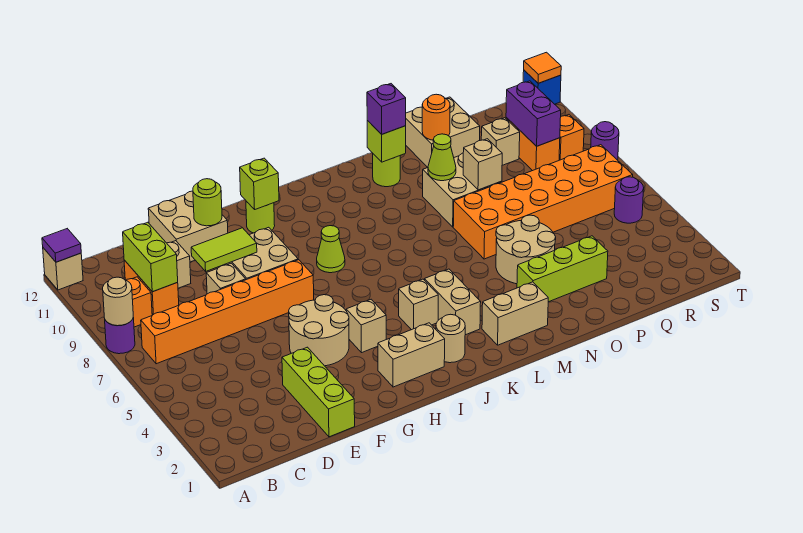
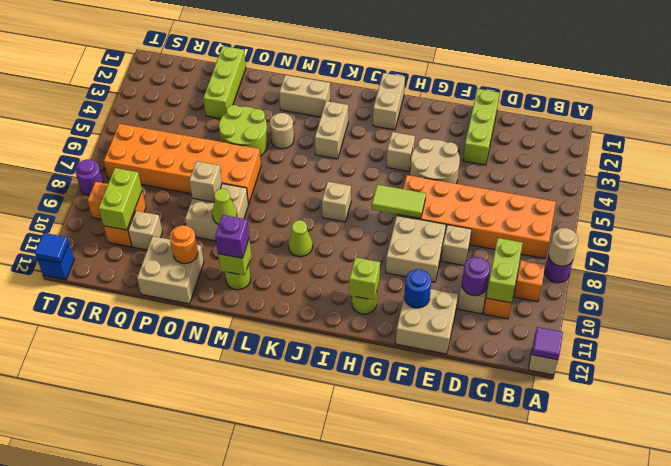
orange 1x6 brick [141,260,314,364] -> orange 2x6 brick [397,175,556,259]
lime 1x2 tile [191,228,257,271] -> lime 1x2 tile moved to [372,185,426,219]
lime 1x1 round brick [193,179,222,226] -> blue 1x1 round brick [404,269,431,308]
tan 1x2 brick [378,323,445,387] -> tan 1x2 brick turned to [373,73,405,130]
lime 1x1 cone [317,226,345,273] -> lime 1x1 cone moved to [288,220,313,257]
tan 1x1 round brick [436,314,465,363] -> tan 1x1 round brick moved to [270,113,294,149]
tan 1x1 brick [399,279,438,330] -> tan 1x1 brick moved to [322,182,351,222]
lime 1x3 brick [517,236,608,302] -> lime 1x3 brick turned to [203,46,246,119]
tan 2x2 round brick [496,215,556,284] -> lime 2x2 round brick [219,105,268,156]
purple 1x2 brick [506,81,561,146] -> lime 1x2 brick [99,168,142,230]
purple 1x1 round brick [614,177,644,223] -> purple 1x1 round brick moved to [462,257,490,296]
orange 1x1 tile [524,52,561,83] -> blue 1x1 tile [35,233,69,263]

